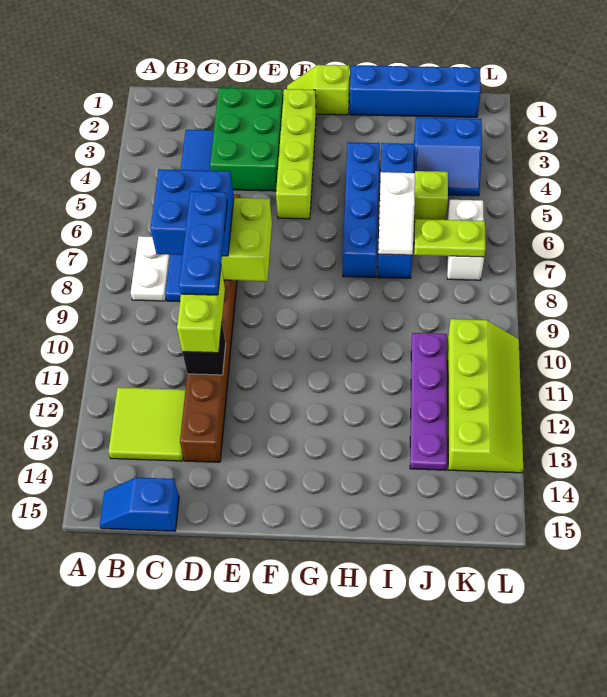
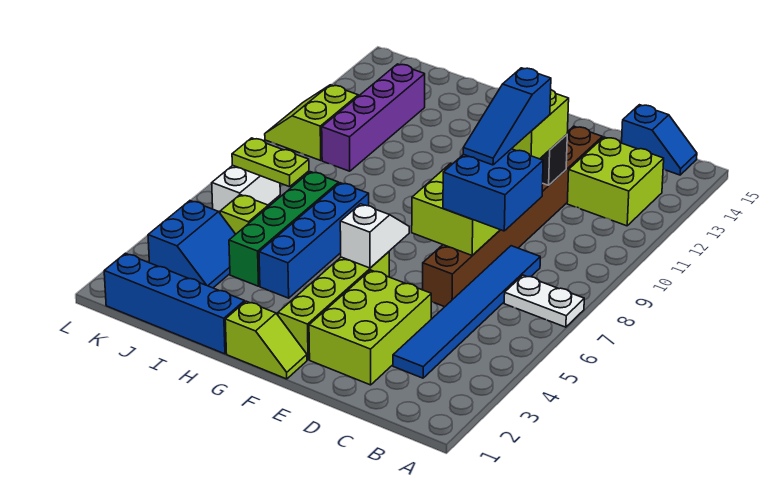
white 1x2 plate [131,236,170,301] -> white 1x2 plate turned to [504,275,584,327]
lime 2x2 tile [108,388,185,461] -> lime 2x2 brick [567,137,664,226]
green 2x3 brick [210,88,283,191] -> lime 2x3 brick [309,270,431,385]
blue 1x3 plate [179,191,227,295] -> blue 1x3 slope [463,68,551,165]
blue 1x4 brick [378,143,414,278] -> green 1x4 brick [229,172,339,286]
white 1x2 slope [378,172,415,255] -> white 1x2 slope moved to [340,204,409,268]
blue 2x2 slope [414,117,482,196] -> blue 2x2 slope turned to [148,201,236,288]
purple 1x4 plate [410,333,447,470] -> purple 1x4 brick [322,64,425,171]
lime 2x4 slope [448,319,523,473] -> lime 2x2 slope [265,85,358,160]

